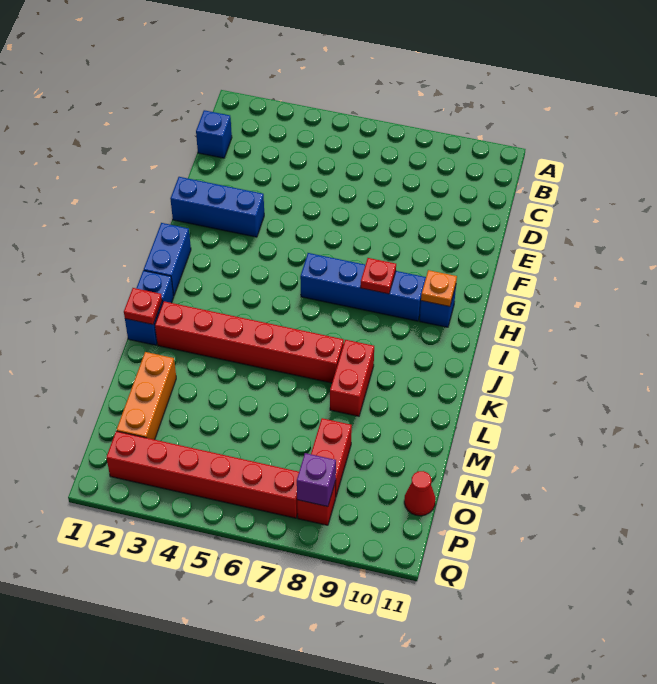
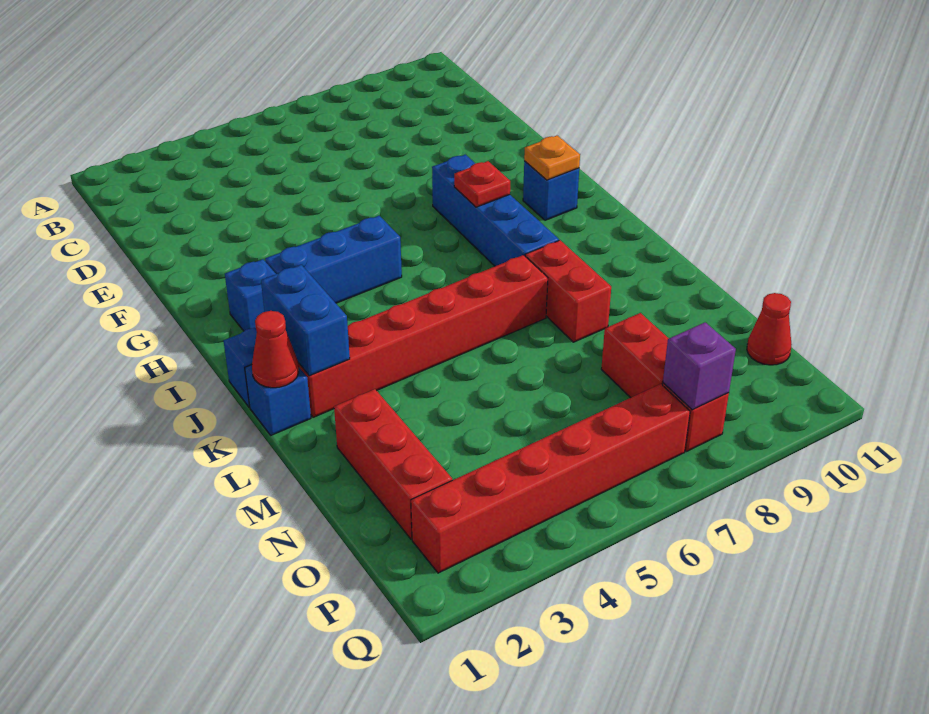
blue 1x1 brick [196,110,232,158] -> blue 1x1 brick moved to [225,259,276,331]
blue 1x3 brick [170,177,264,237] -> blue 1x3 brick moved to [265,216,402,303]
blue 1x2 brick [144,223,191,296] -> blue 1x2 brick moved to [261,265,350,376]
blue 1x4 brick [300,253,426,321] -> blue 1x4 brick turned to [432,155,559,266]
red 1x1 plate [124,288,162,324] -> red 1x1 cone [252,311,299,388]
orange 1x3 brick [116,352,176,440] -> red 1x3 brick [334,389,452,539]

